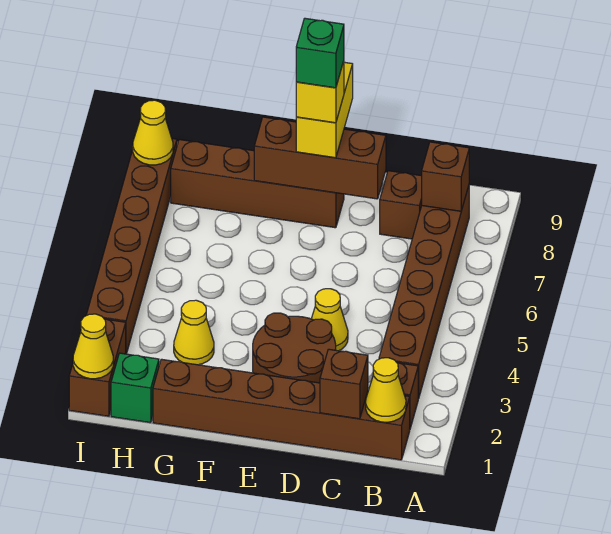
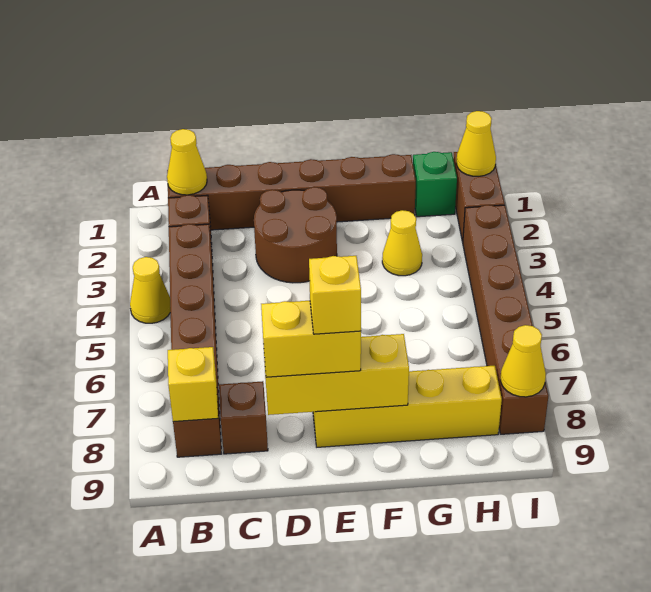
brown 1x1 brick [422,142,469,211] -> yellow 1x1 brick [168,347,218,422]
brown 1x1 brick [320,349,368,419] -> none
yellow 1x1 cone [311,289,348,351] -> yellow 1x1 cone moved to [130,257,170,323]
brown 1x3 brick [254,117,386,199] -> yellow 1x3 brick [264,334,409,415]
brown 1x4 brick [171,140,344,228] -> yellow 1x4 brick [313,366,502,447]
yellow 1x2 brick [296,62,353,158] -> yellow 1x2 brick turned to [261,301,361,377]
green 1x1 brick [296,18,344,88] -> none

